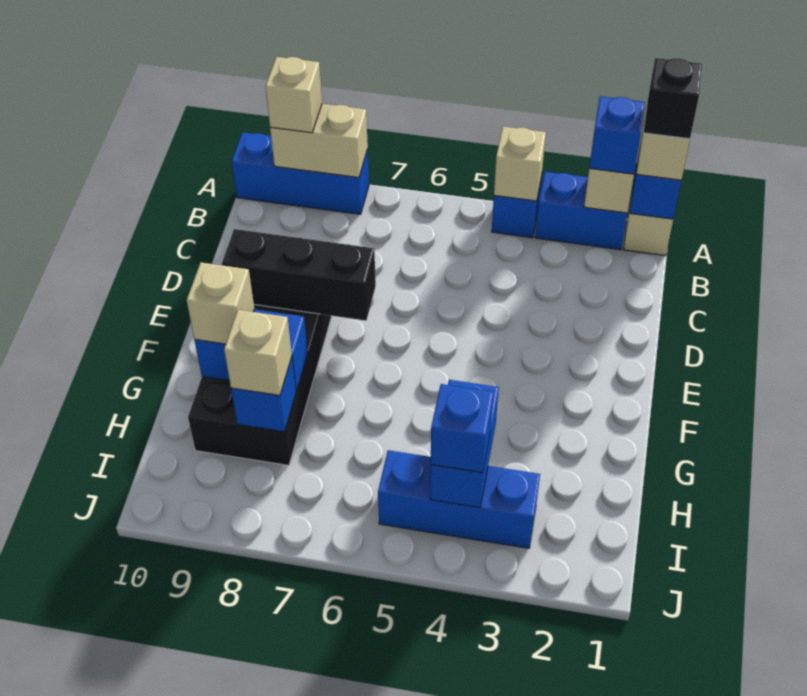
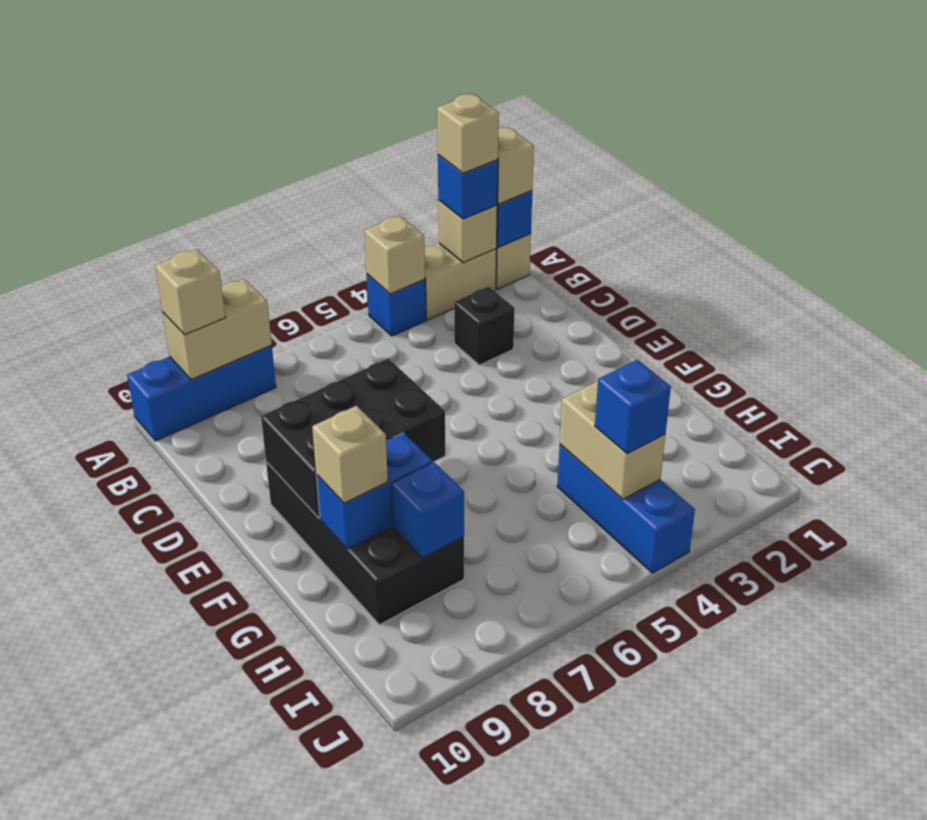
black 1x1 brick [644,58,702,139] -> black 1x1 brick moved to [454,287,515,365]
blue 1x2 brick [535,172,627,250] -> tan 1x2 brick [425,243,496,320]
black 1x3 brick [222,229,376,321] -> black 2x3 brick [261,359,445,518]
blue 1x2 brick [430,380,499,508] -> tan 1x2 brick [560,381,665,499]
tan 1x1 brick [224,310,292,396] -> tan 1x1 brick moved to [437,94,499,173]
blue 1x3 brick [378,450,540,548] -> blue 1x3 brick turned to [557,444,695,573]

